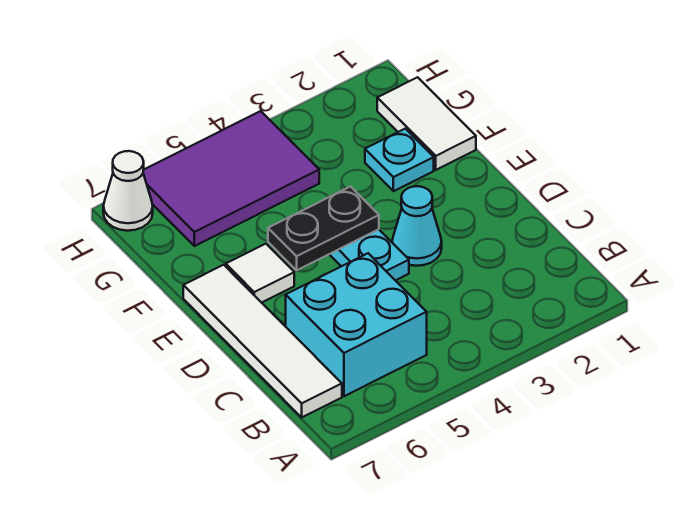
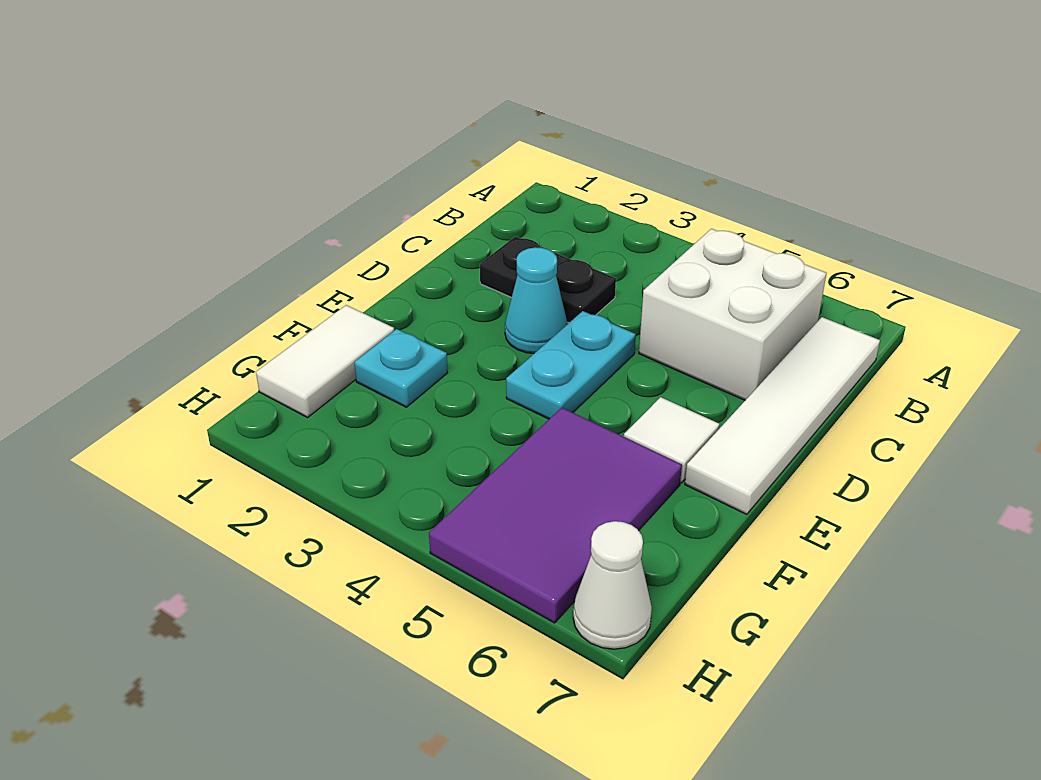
cyan 2x2 brick [286,253,427,396] -> white 2x2 brick [639,229,826,400]
black 1x2 plate [268,187,379,270] -> black 1x2 plate moved to [480,236,616,323]
purple 2x3 tile [143,111,319,246] -> purple 2x3 tile turned to [429,408,682,623]

